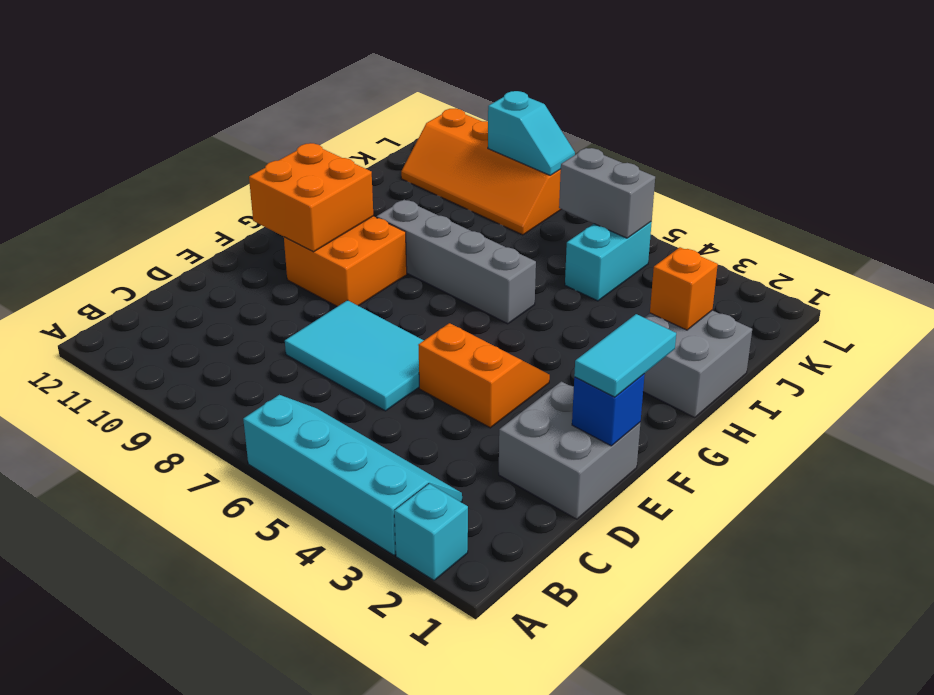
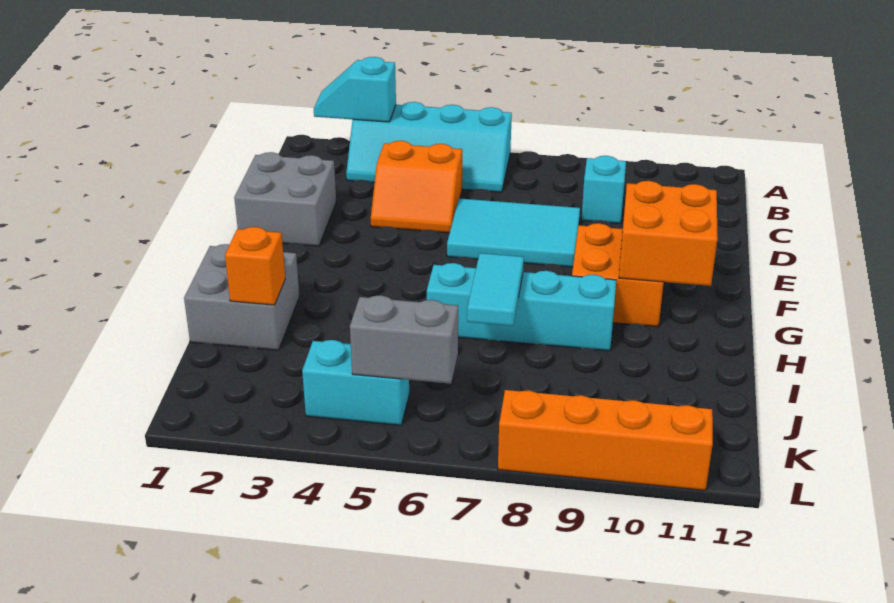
cyan 1x1 brick [394,484,468,580] -> cyan 1x1 brick moved to [581,156,626,223]
blue 1x1 brick [572,374,645,446] -> none
cyan 1x2 tile [574,314,676,397] -> cyan 1x2 tile moved to [467,253,524,326]
orange 2x2 slope [418,323,550,428] -> orange 2x2 slope moved to [371,141,462,233]
grey 1x4 brick [376,200,536,324] -> cyan 1x4 brick [427,263,616,351]
cyan 1x2 brick [565,222,652,301] -> cyan 1x2 brick turned to [302,340,409,425]
cyan 1x2 slope [488,91,575,175] -> cyan 1x2 slope moved to [314,57,396,122]

